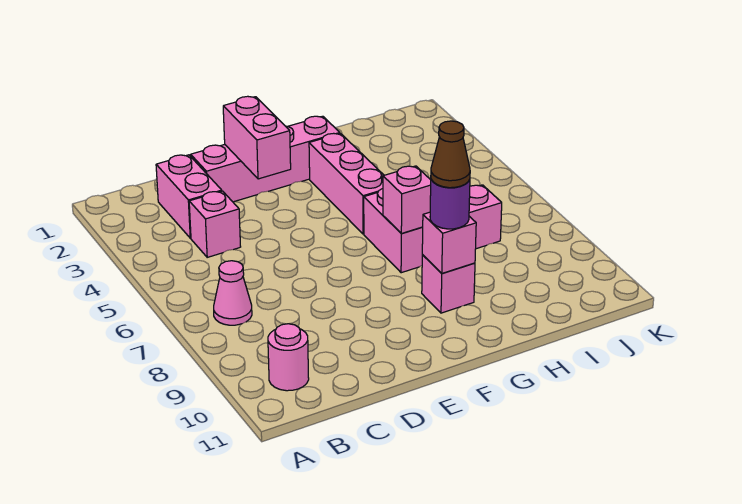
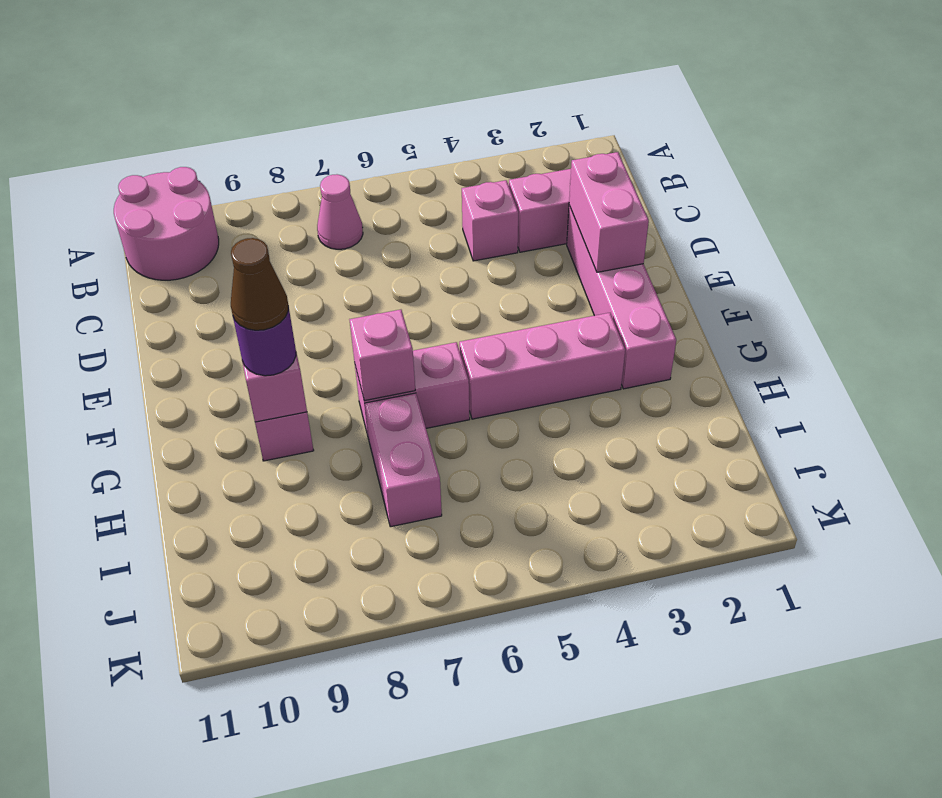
pink 1x1 round brick [268,324,309,391] -> pink 2x2 round brick [114,167,219,280]
pink 1x2 brick [223,96,291,179] -> pink 1x2 brick turned to [569,152,649,272]

